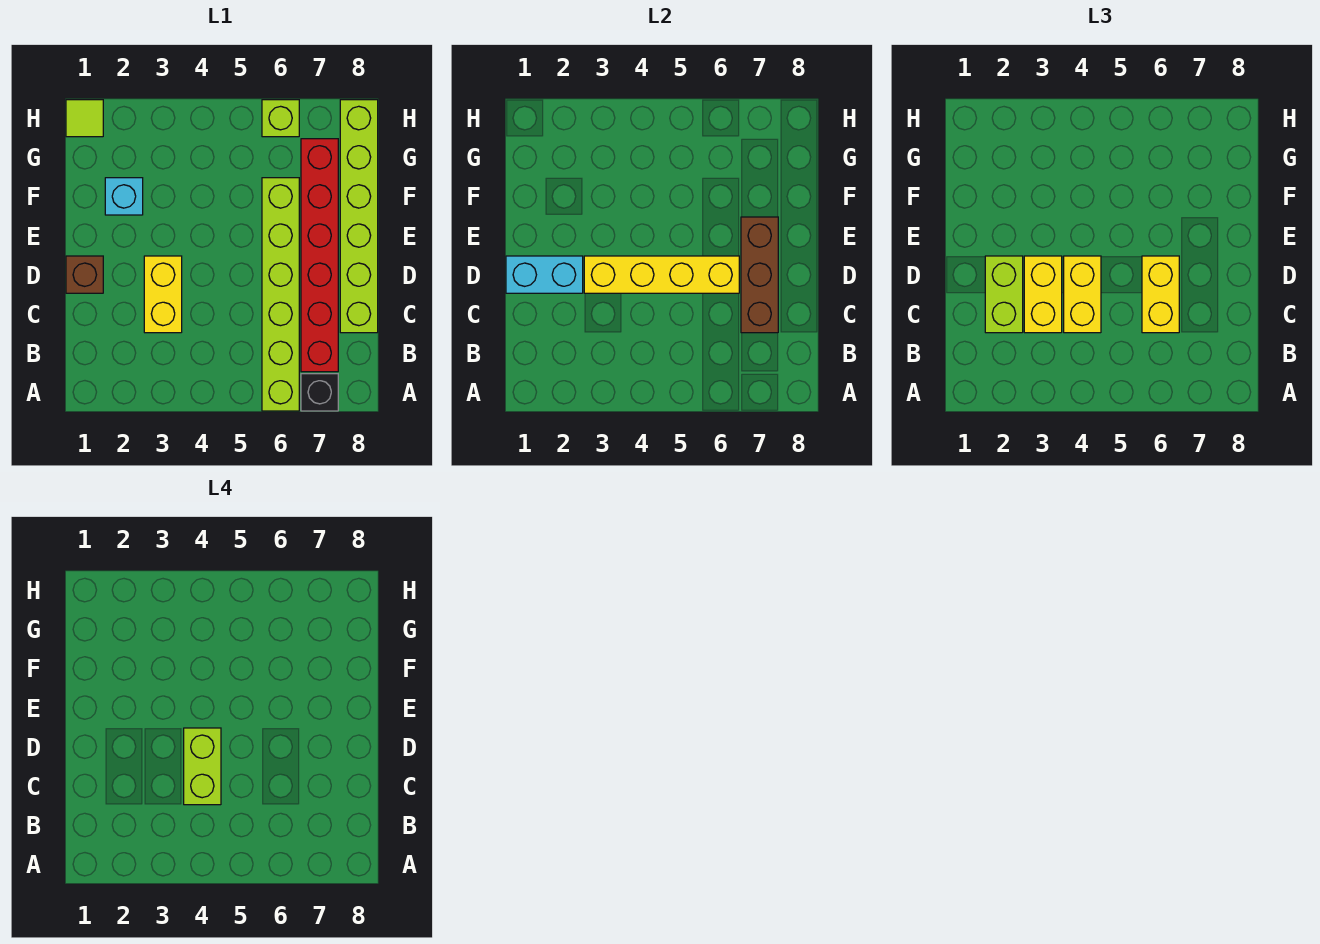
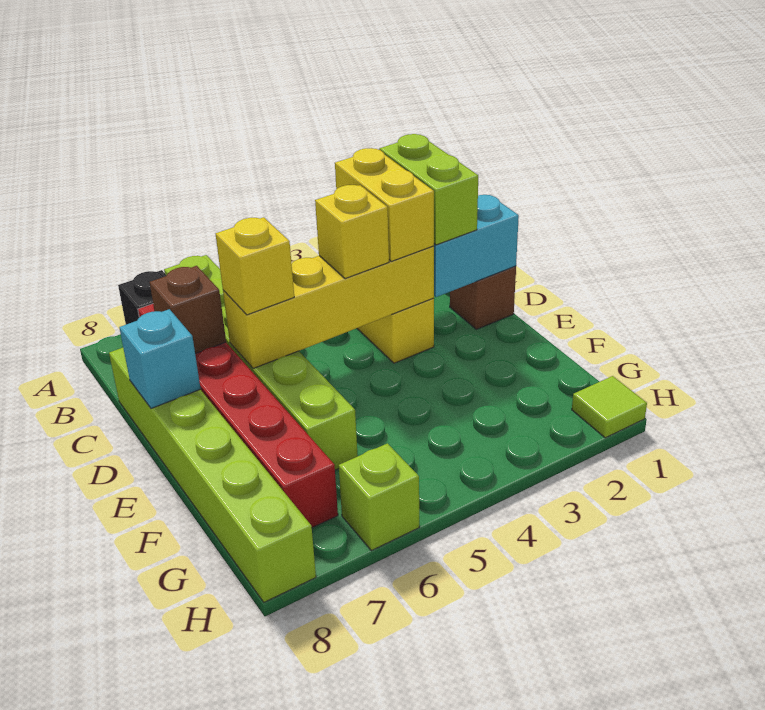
yellow 1x2 brick [1064,256,1101,333] -> yellow 1x1 brick [315,185,389,279]
lime 1x2 brick [184,728,221,805] -> none
yellow 1x2 brick [1142,256,1179,333] -> yellow 1x1 brick [216,217,294,315]
brown 1x3 brick [741,217,778,333] -> brown 1x1 brick [150,266,226,354]
cyan 1x1 brick [105,178,143,215] -> cyan 1x1 brick moved to [119,309,201,409]

